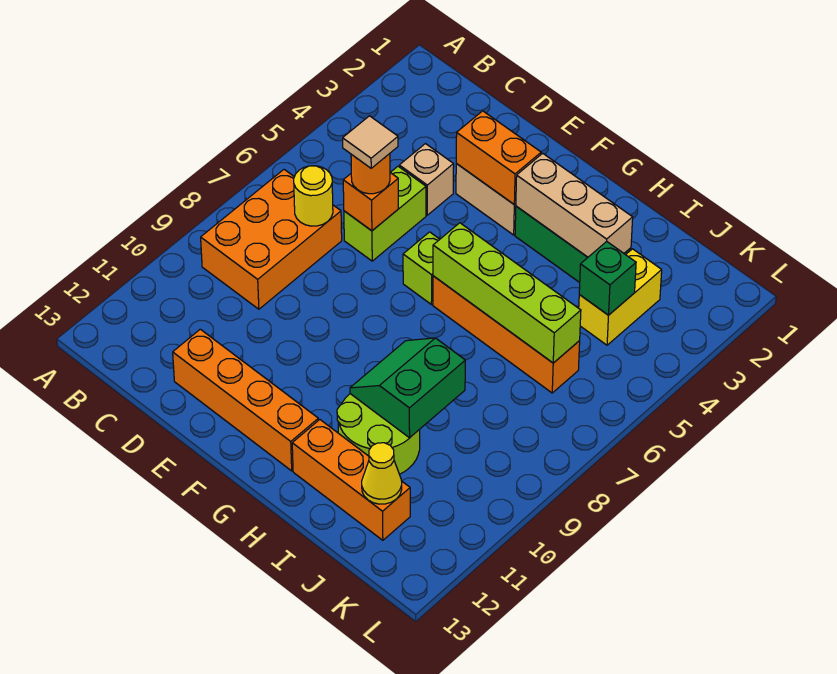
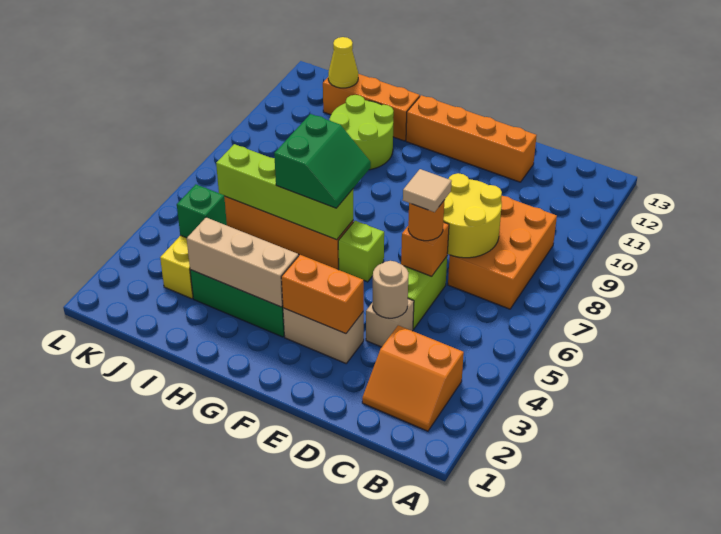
none -> orange 2x2 slope [362,325,464,431]
yellow 1x1 round brick [294,166,333,226] -> yellow 2x2 round brick [443,173,502,258]
none -> tan 1x1 round brick [373,261,409,318]
green 2x2 slope [350,338,465,438] -> green 2x2 slope moved to [274,114,371,208]

